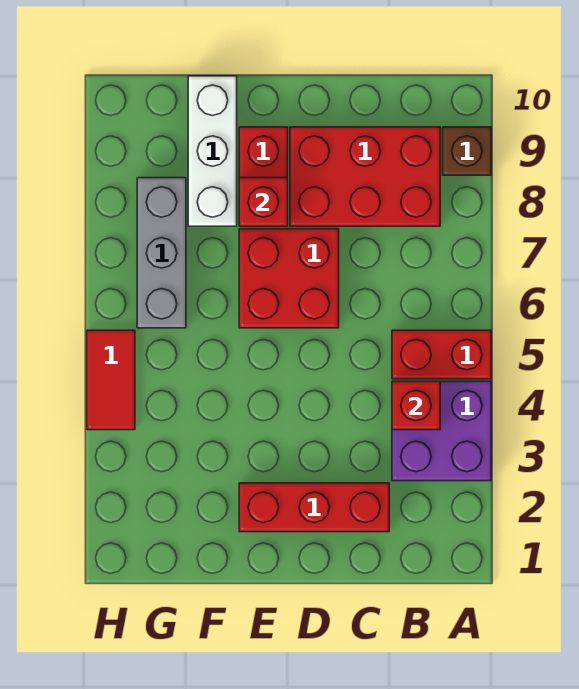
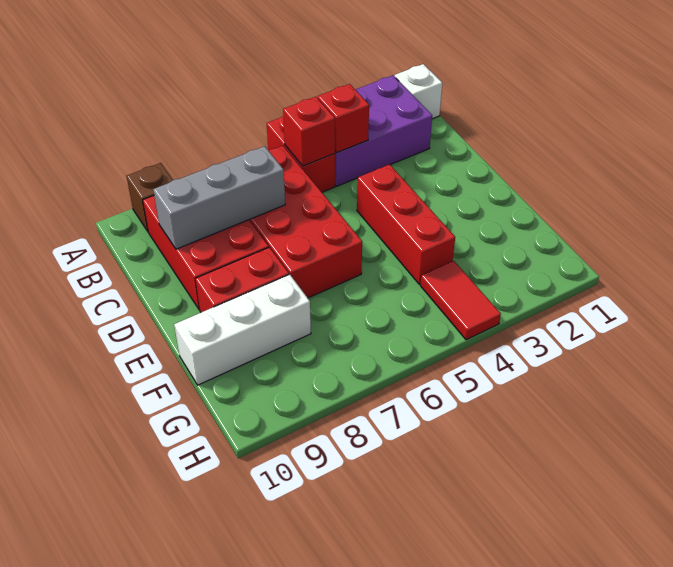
none -> white 1x1 brick [394,64,442,119]
purple 2x2 brick [392,381,491,481] -> purple 2x3 brick [335,76,432,186]
red 1x3 brick [239,483,389,532] -> red 1x3 brick moved to [357,164,455,284]
red 2x2 brick [239,229,339,328] -> red 2x4 brick [249,146,362,298]
red 1x1 brick [239,178,288,226] -> red 1x1 brick moved to [283,97,335,166]
grey 1x3 brick [137,178,186,328] -> grey 1x3 brick moved to [153,146,285,249]
red 1x2 tile [87,330,135,430] -> red 1x2 tile turned to [420,261,501,340]

